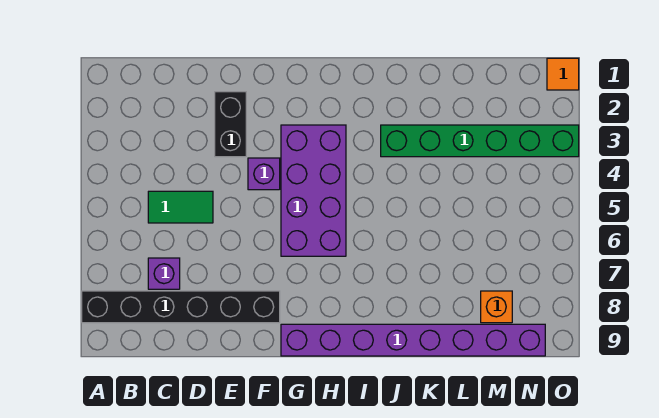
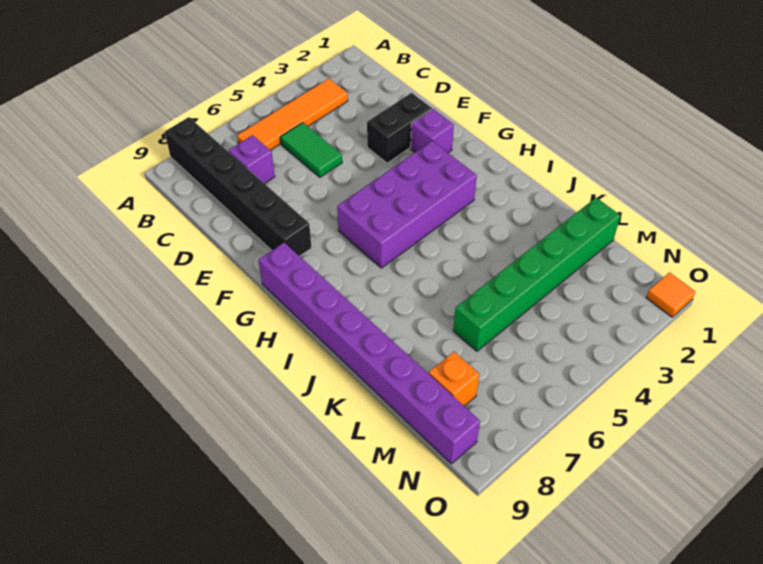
none -> orange 1x4 tile [237,79,348,150]
purple 1x1 brick [248,158,280,190] -> purple 1x1 brick moved to [411,109,454,153]
green 1x6 brick [381,125,579,157] -> green 1x6 brick turned to [453,198,620,351]

